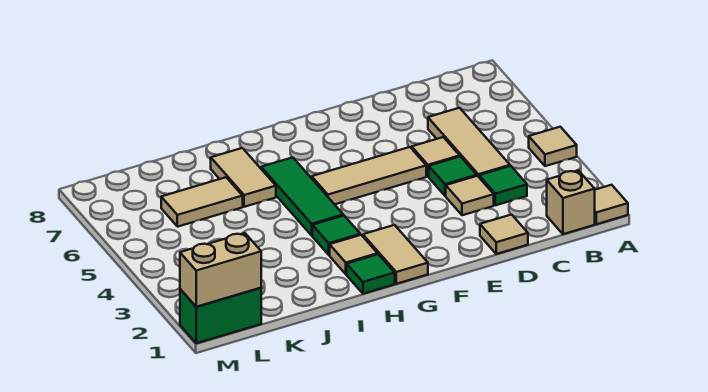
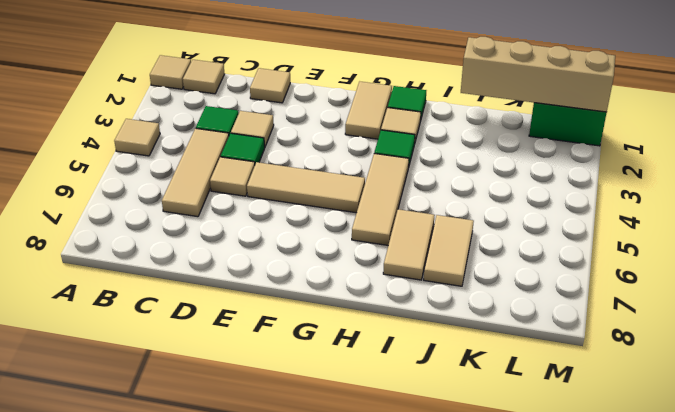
tan 1x1 brick [547,170,595,234] -> tan 1x1 tile [183,60,224,94]
green 1x3 tile [261,157,343,235] -> tan 1x3 tile [352,154,409,245]
tan 1x2 tile [161,177,243,227] -> tan 1x2 tile turned to [424,215,474,286]
tan 1x2 brick [180,233,261,307] -> tan 1x4 brick [461,37,615,112]

